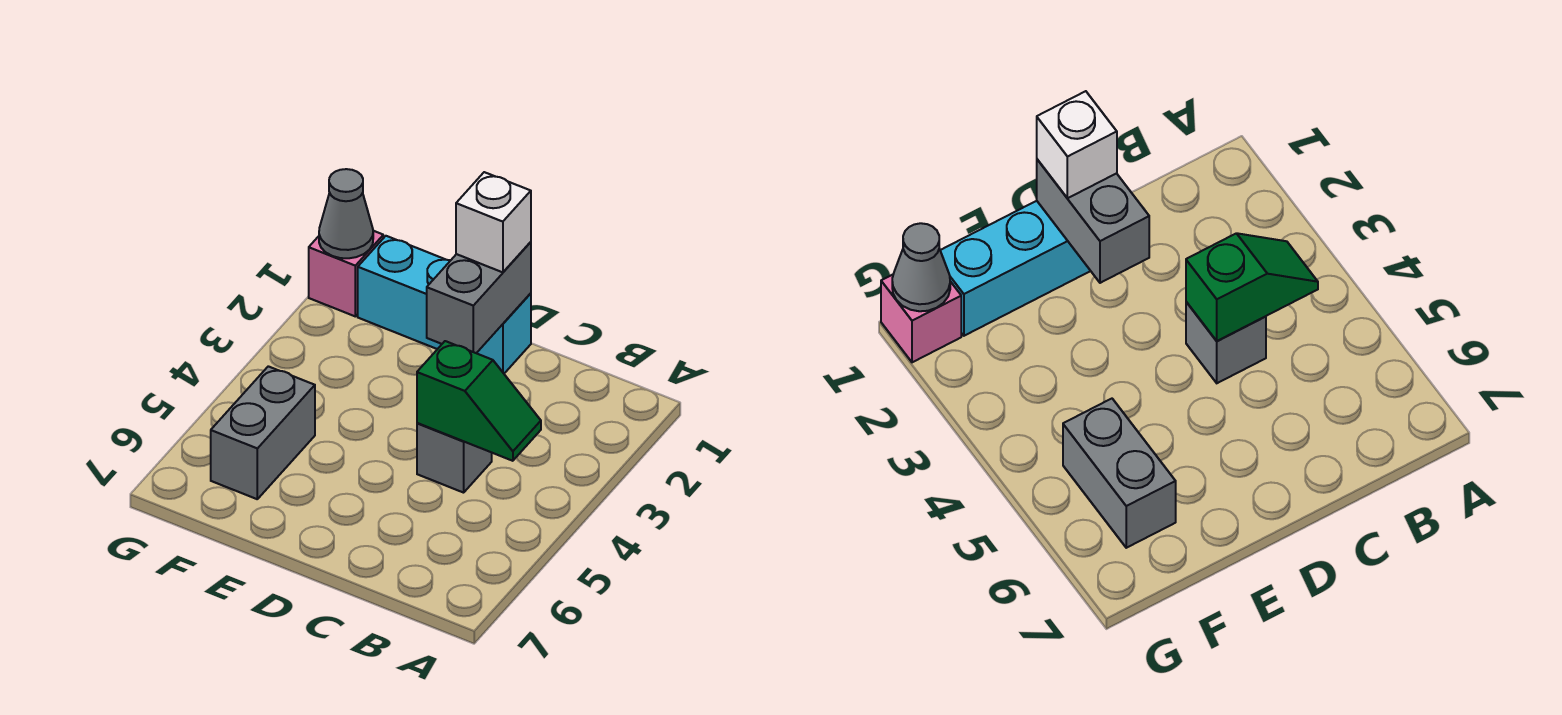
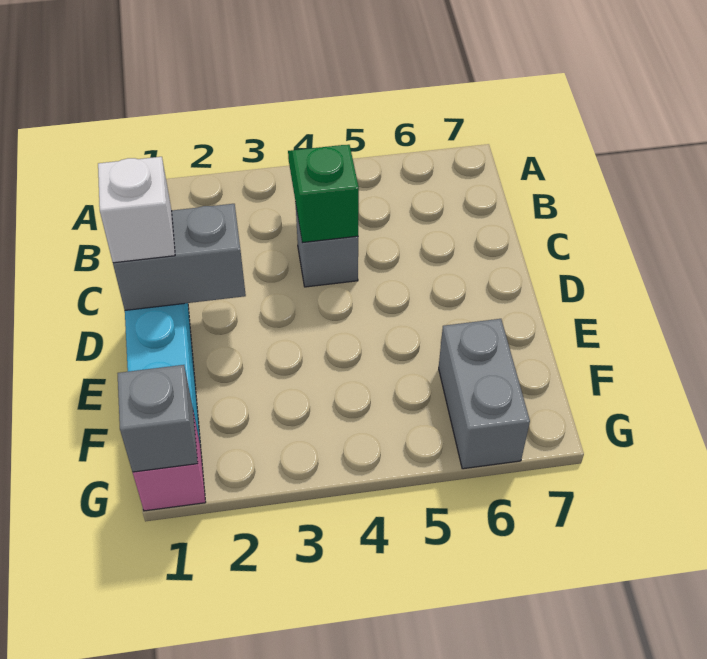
grey 1x2 brick [211,366,315,499] -> grey 1x2 brick turned to [439,319,530,469]
grey 1x1 cone [319,169,373,258] -> grey 1x1 brick [117,365,198,472]

